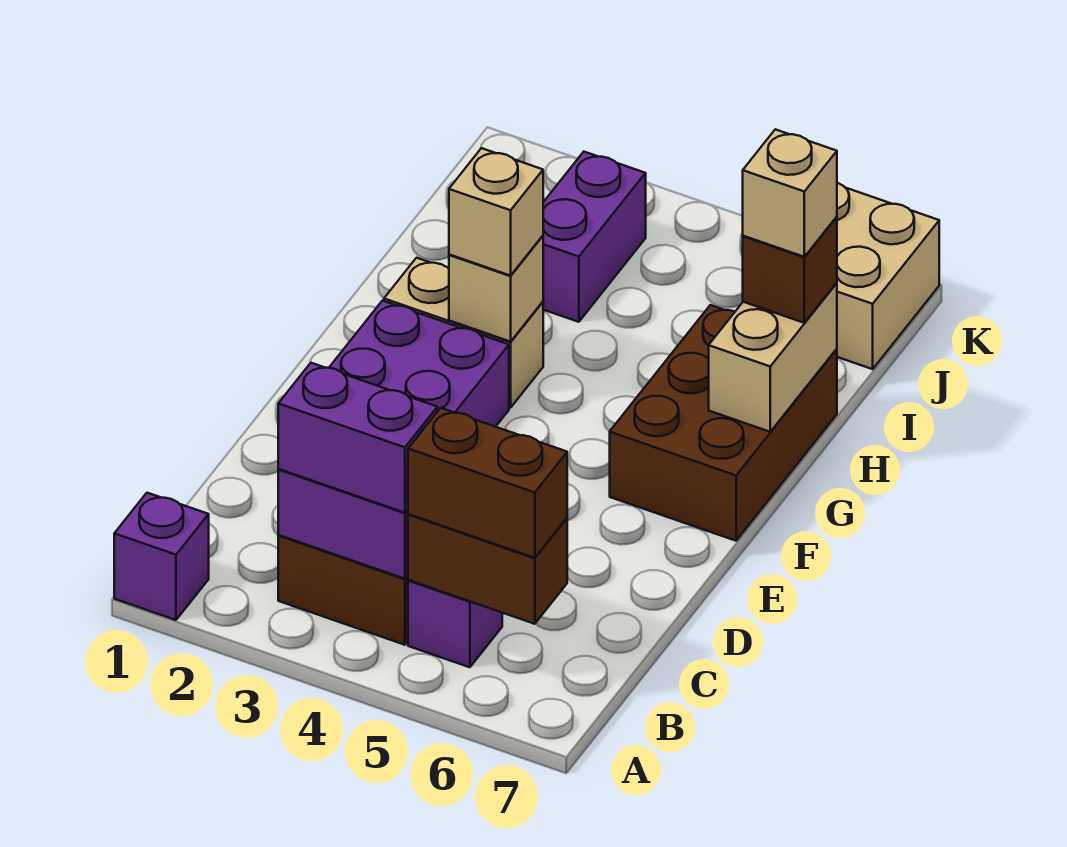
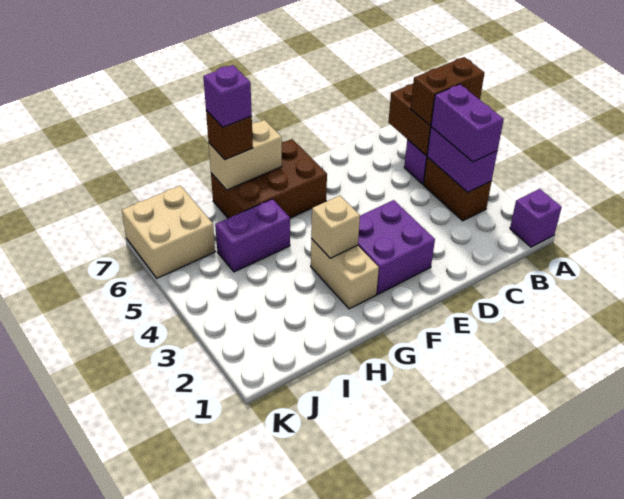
brown 1x2 brick [408,408,567,558] -> brown 1x2 brick turned to [411,57,484,125]
tan 1x1 brick [449,148,543,276] -> none
tan 1x1 brick [743,129,837,257] -> purple 1x1 brick [203,65,252,127]
purple 1x2 brick [543,152,646,322] -> purple 1x2 brick moved to [215,199,290,272]

